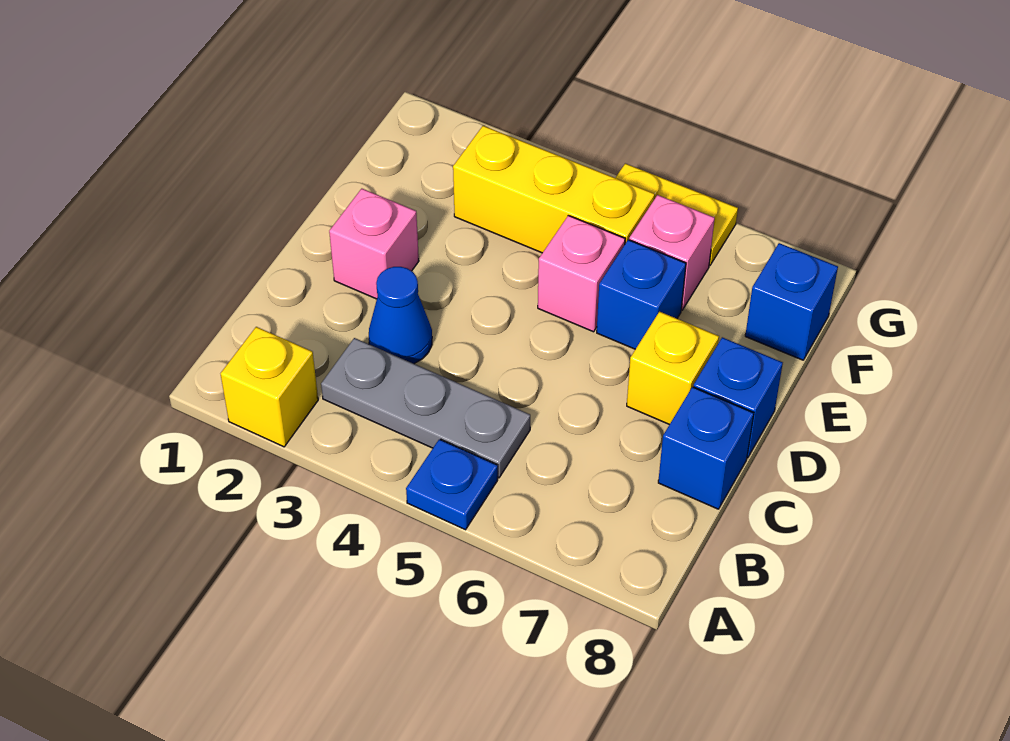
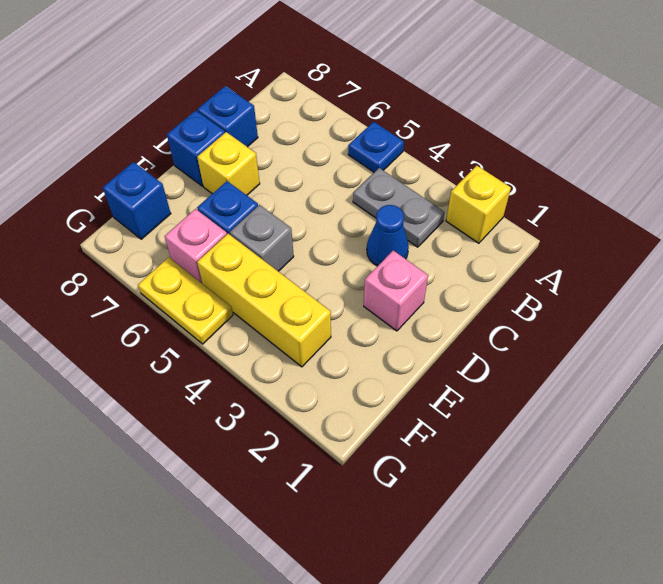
grey 1x3 plate [321,338,530,478] -> grey 1x2 plate [353,168,445,247]
pink 1x1 brick [538,215,625,332] -> grey 1x1 brick [230,205,294,271]

